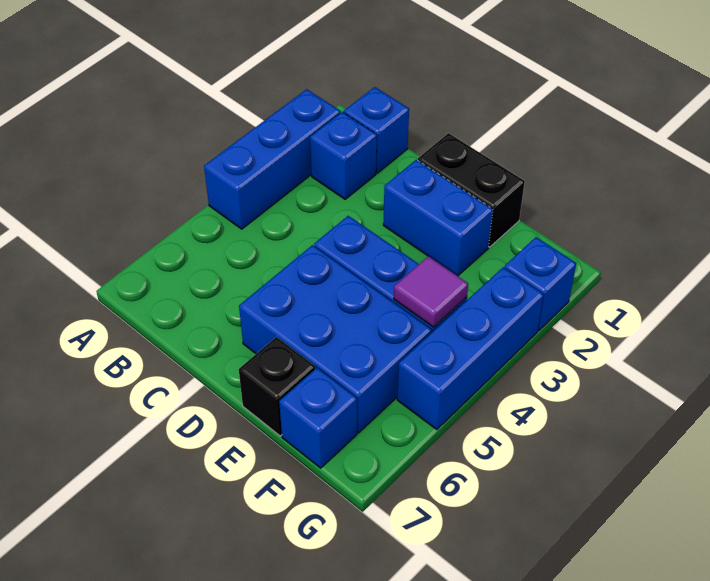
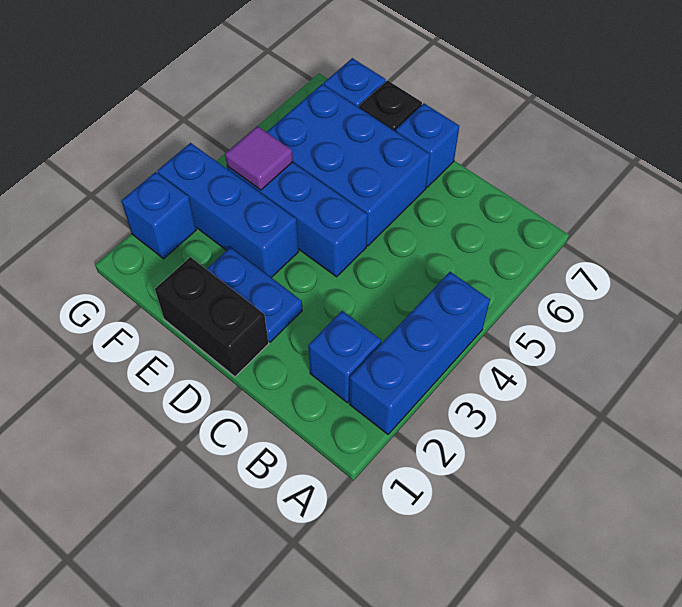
blue 1x1 brick [344,87,409,173] -> blue 1x1 brick moved to [396,104,459,187]
blue 1x2 brick [383,160,493,276] -> blue 1x2 plate [207,247,302,342]
blue 1x3 brick [397,267,544,430] -> blue 1x3 brick turned to [158,143,299,278]

